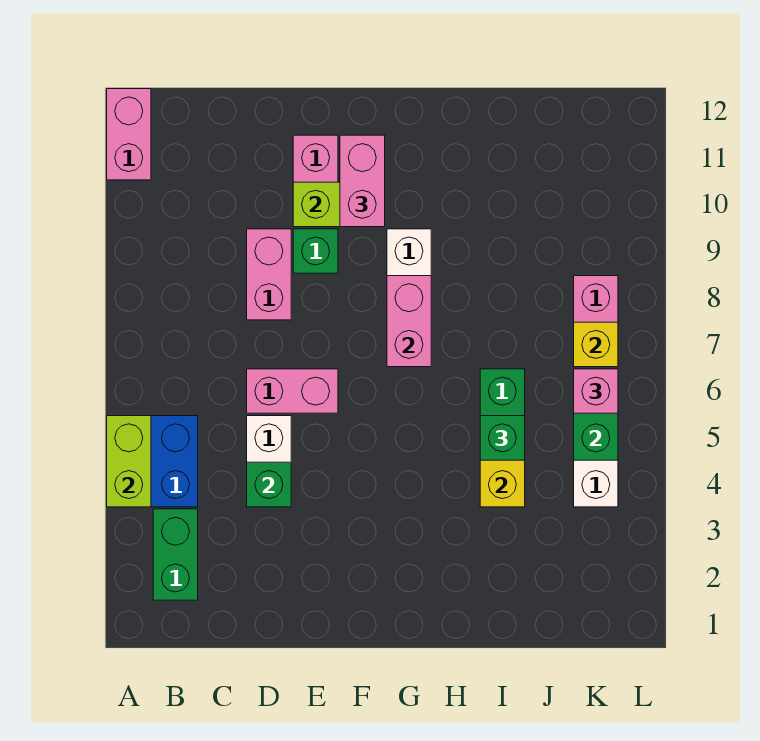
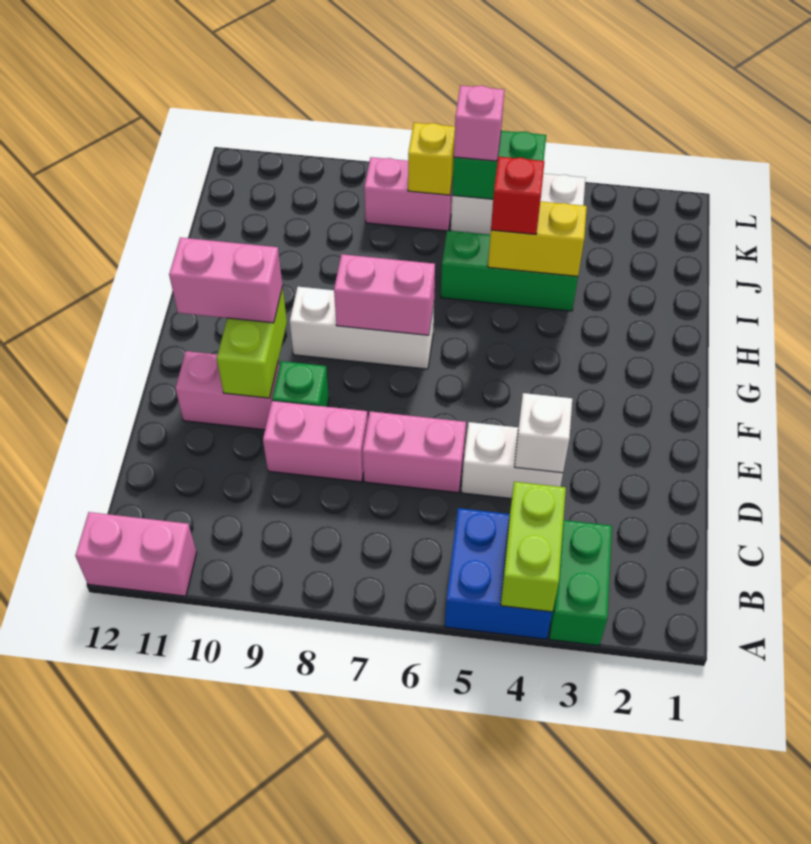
lime 1x2 brick [107,416,151,507] -> lime 1x2 brick turned to [501,482,566,612]
green 1x2 brick [153,509,198,600] -> green 1x2 brick turned to [549,520,612,646]
green 1x1 brick [247,462,291,507] -> white 1x1 brick [515,393,572,473]
pink 1x2 brick [247,369,338,413] -> pink 1x2 brick turned to [363,411,466,493]
green 1x1 brick [480,416,525,460] -> red 1x1 brick [491,157,544,234]

